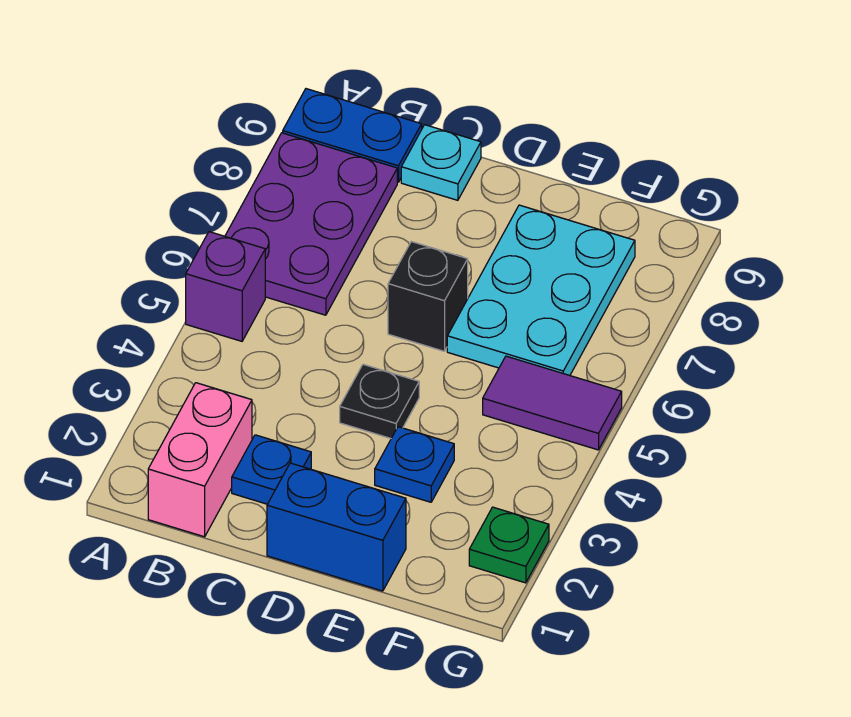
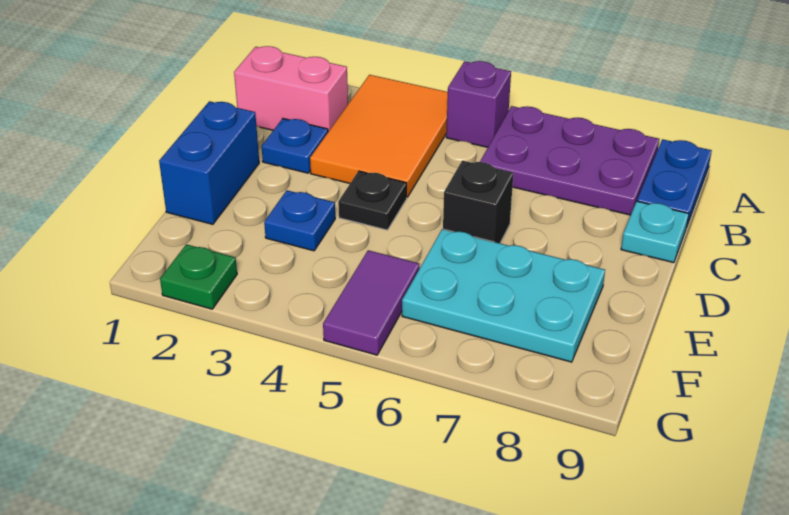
none -> orange 2x3 tile [310,75,448,197]

